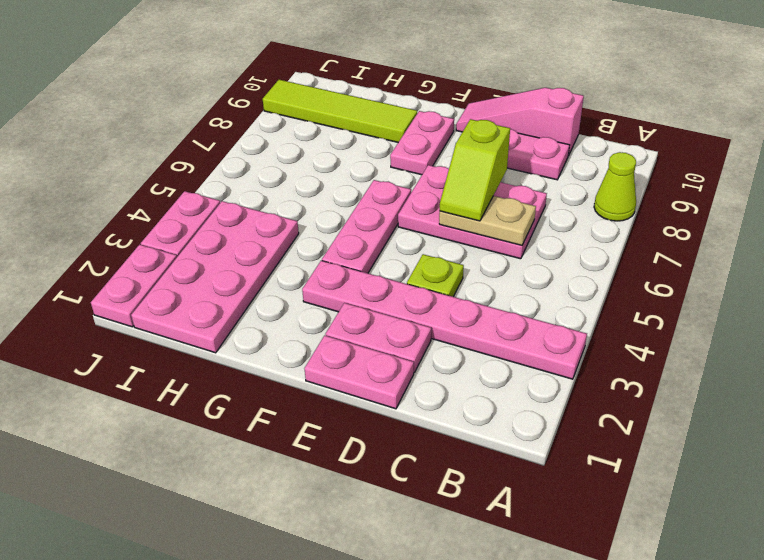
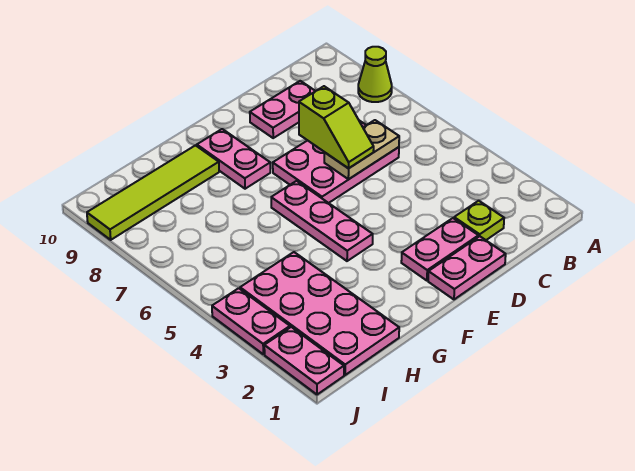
pink 1x6 plate [302,261,587,379] -> none
pink 1x3 slope [456,88,584,156] -> none
lime 1x1 plate [407,254,464,297] -> lime 1x1 plate moved to [454,201,504,240]

